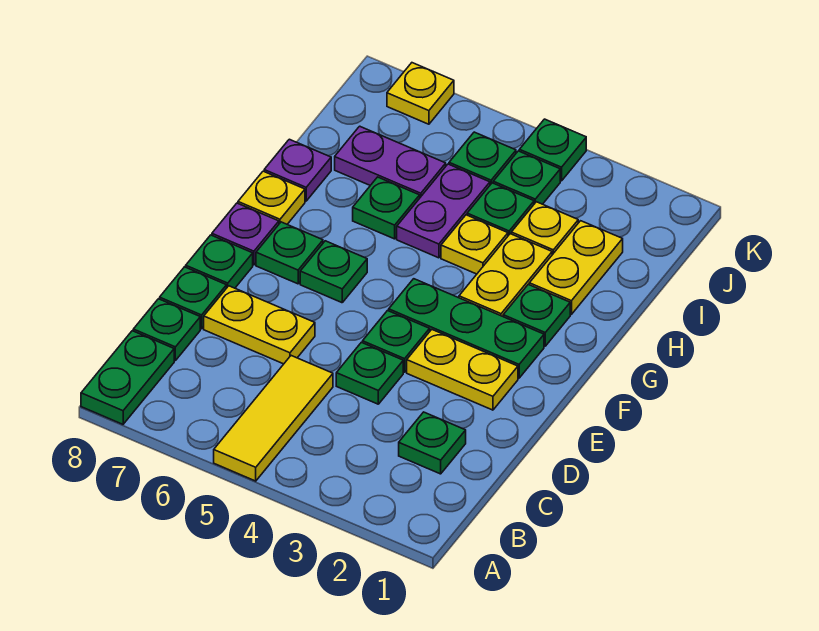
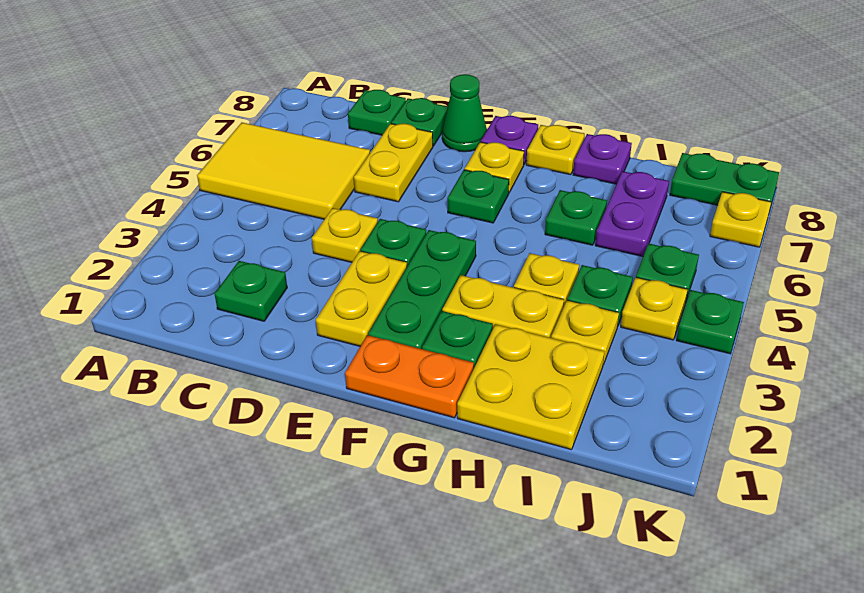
yellow 1x3 tile [214,356,333,481] -> yellow 2x3 tile [197,123,370,219]
green 1x2 plate [81,331,174,424] -> green 1x2 plate moved to [670,153,779,208]
green 1x1 plate [336,342,403,404] -> yellow 1x1 plate [312,208,378,262]
green 1x1 plate [186,235,253,288] -> green 1x1 cone [442,74,487,152]
none -> orange 1x2 plate [345,335,474,418]
green 1x1 plate [256,222,323,284] -> yellow 1x1 plate [465,142,524,192]
yellow 1x2 plate [529,221,623,314] -> yellow 2x2 plate [457,324,605,450]
purple 1x2 plate [397,164,490,258] -> none
green 1x1 plate [493,151,560,204] -> yellow 1x1 plate [621,277,688,340]

